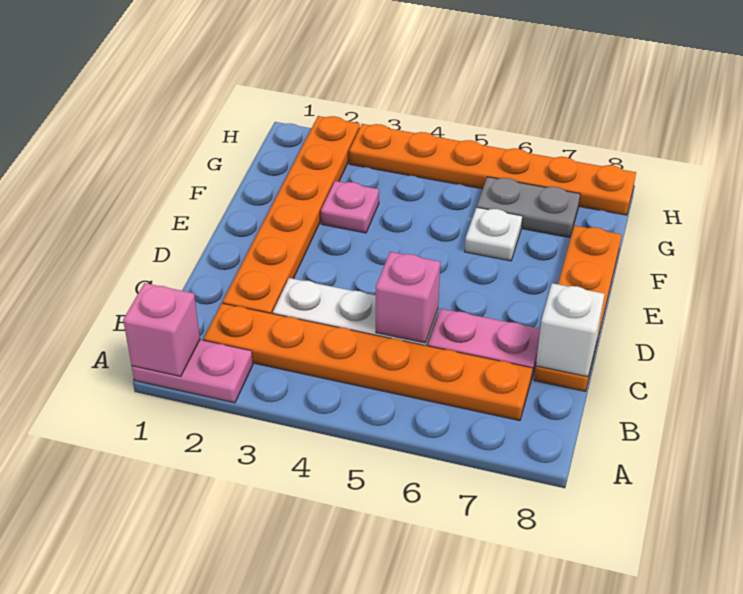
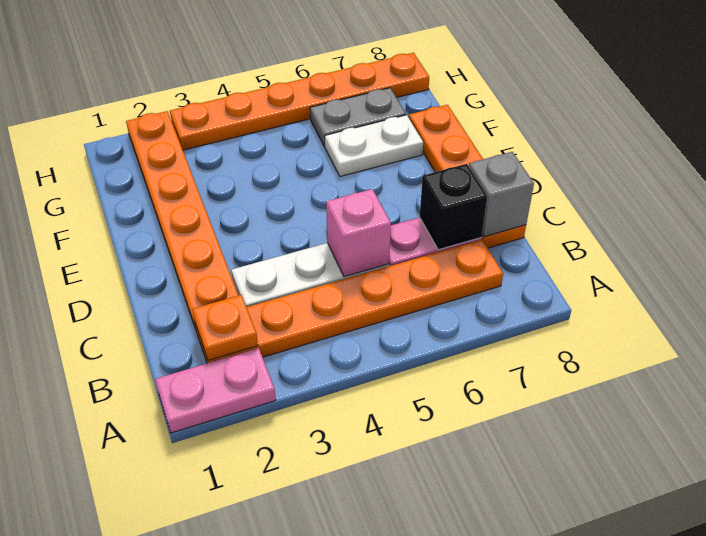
pink 1x1 brick [123,283,200,376] -> none
none -> orange 1x1 plate [192,295,258,360]
none -> black 1x1 brick [420,164,487,250]
white 1x1 brick [536,283,605,377] -> grey 1x1 brick [469,152,534,237]
pink 1x1 plate [321,181,379,233] -> none
white 1x1 plate [465,207,522,261] -> white 1x2 plate [325,115,423,177]

